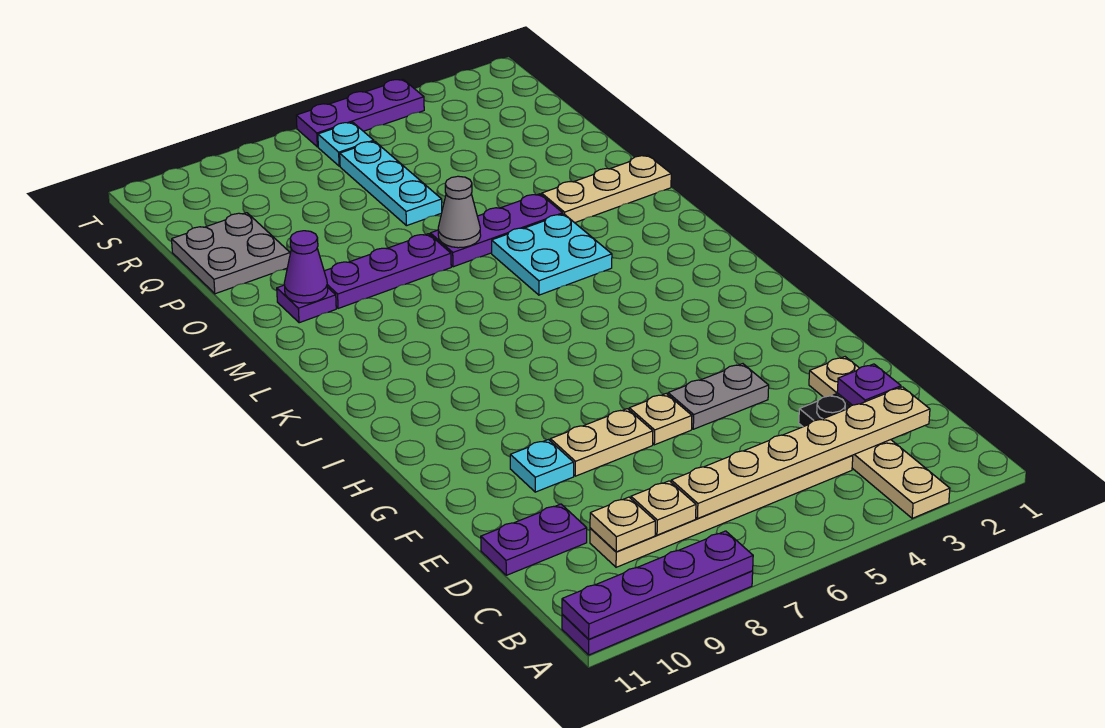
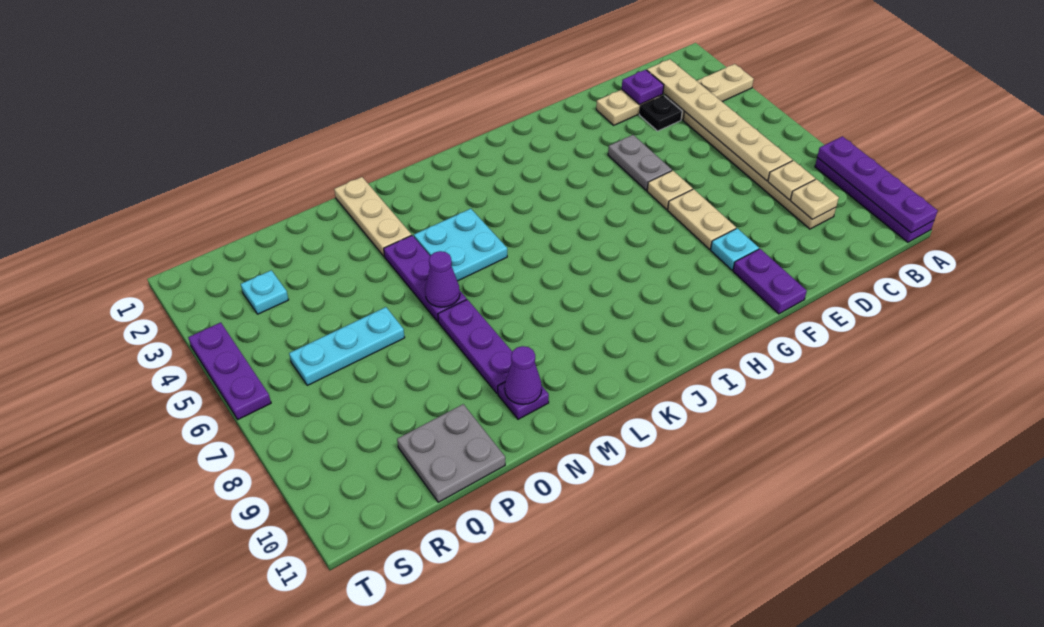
purple 1x2 plate [481,504,587,575] -> purple 1x2 plate moved to [733,249,807,314]
grey 1x1 cone [438,176,481,248] -> purple 1x1 cone [425,251,460,307]
cyan 1x1 plate [318,122,374,166] -> cyan 1x1 plate moved to [241,270,289,314]

